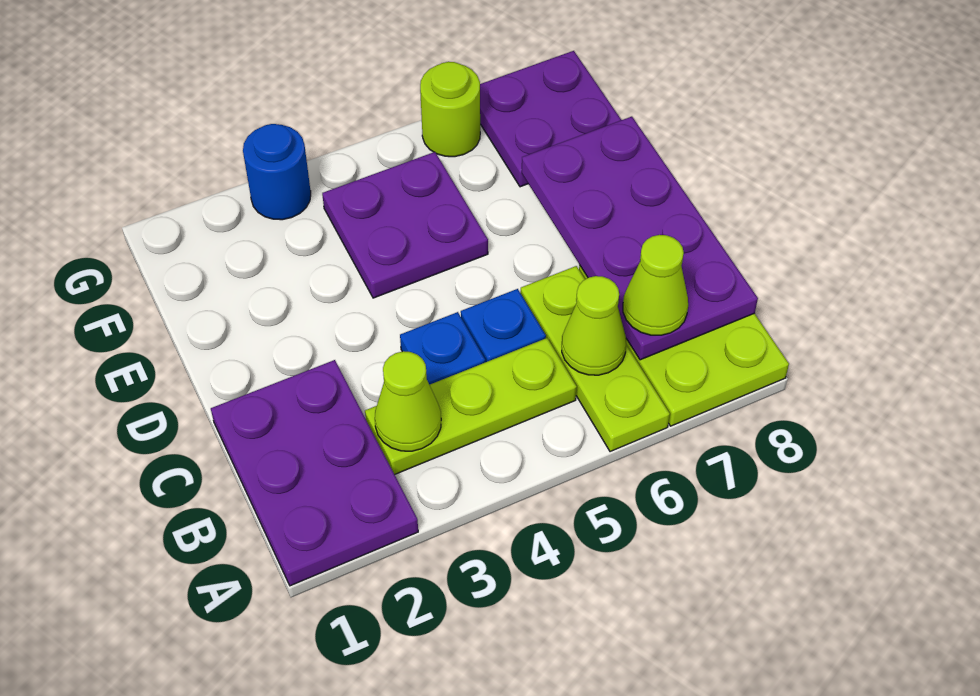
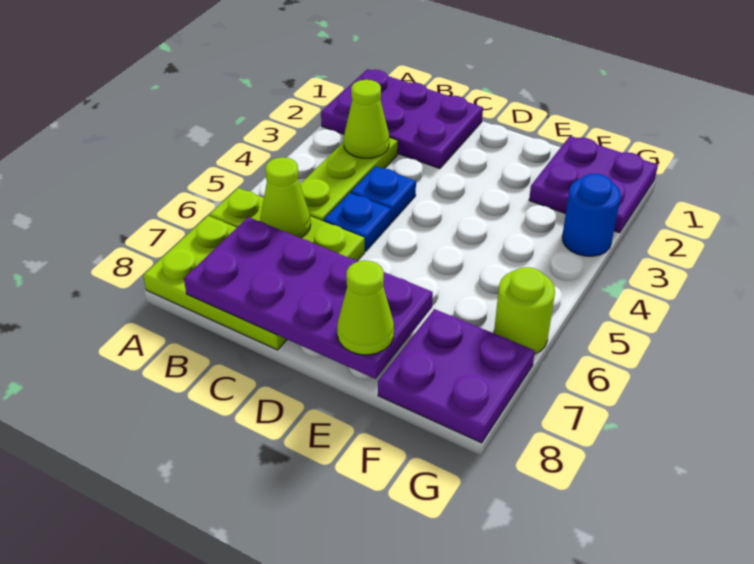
lime 1x1 cone [623,235,688,335] -> lime 1x1 cone moved to [337,261,394,355]
purple 2x2 plate [322,152,488,298] -> purple 2x2 plate moved to [529,136,658,233]

